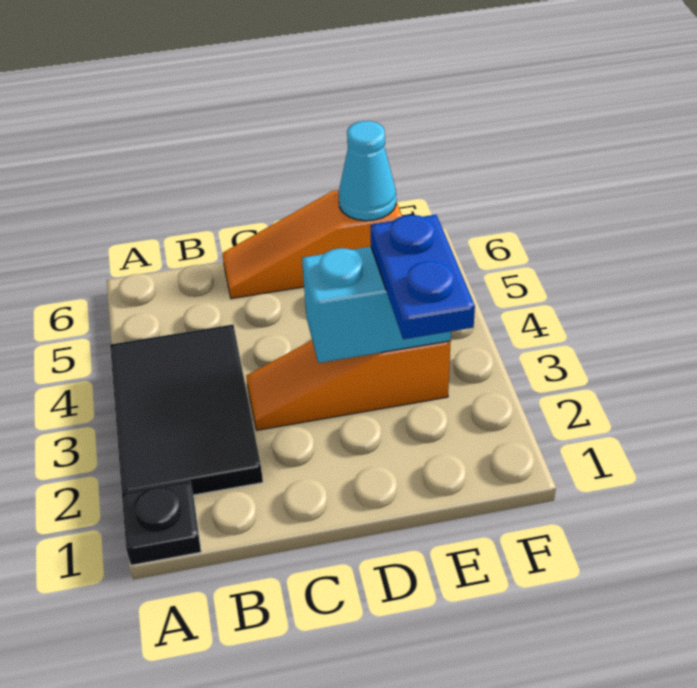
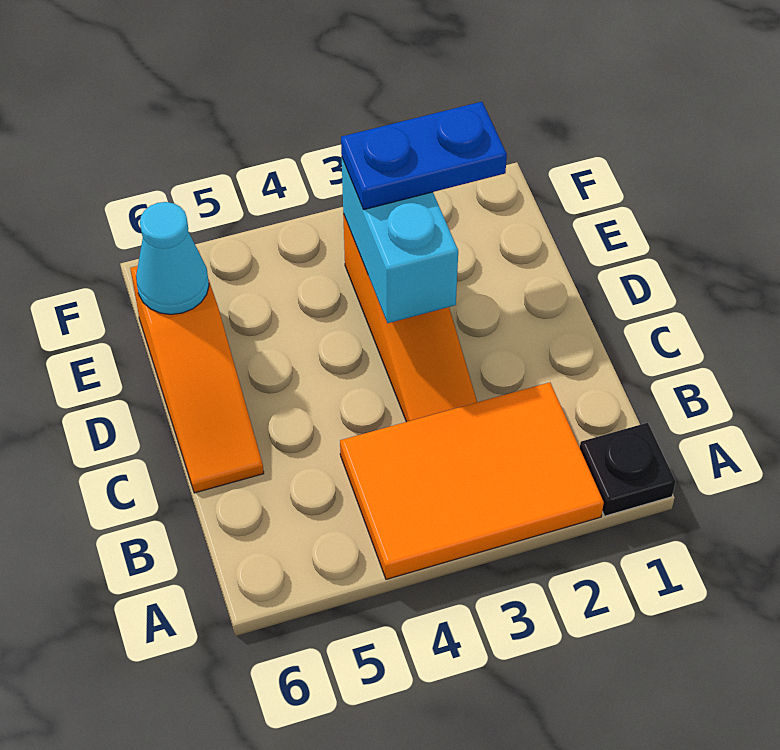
black 2x3 tile [110,325,263,495] -> orange 2x3 tile [340,382,604,579]

